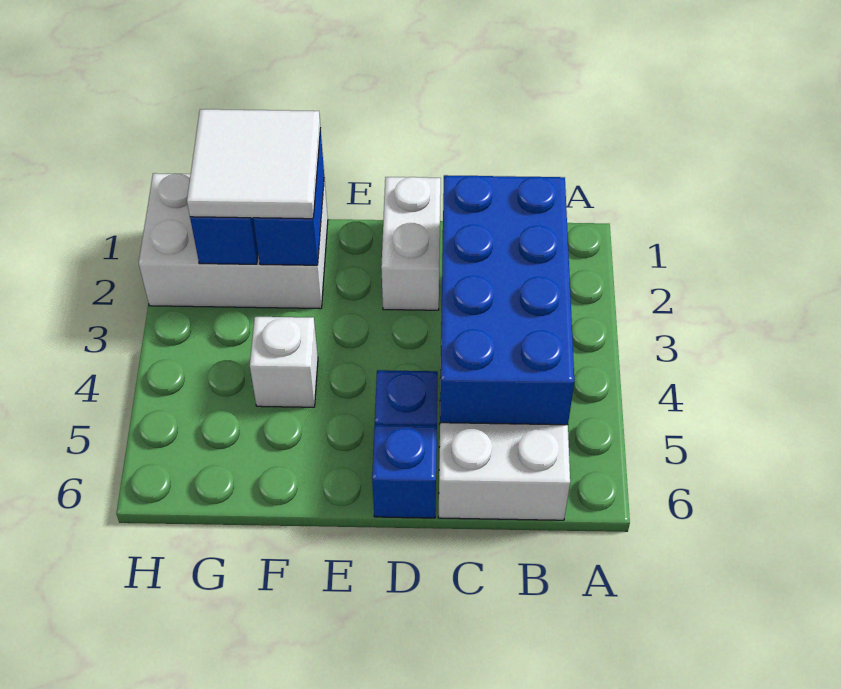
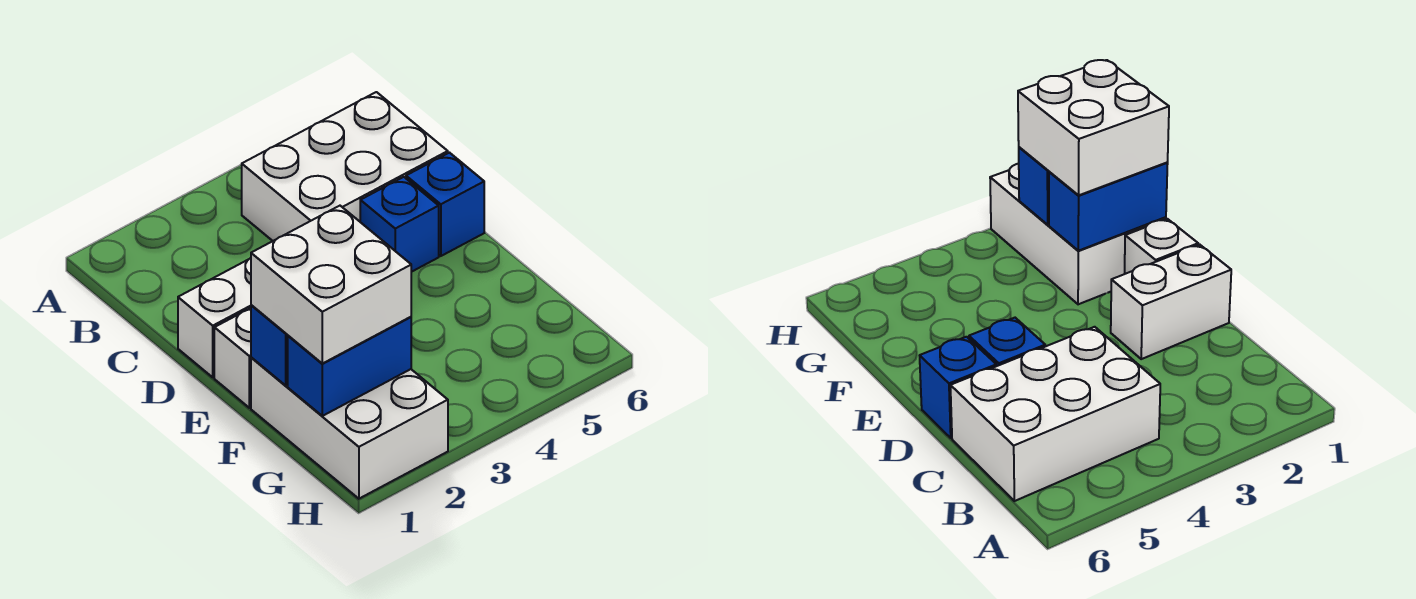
blue 2x4 brick [440,175,574,425] -> none
white 2x2 tile [187,109,321,219] -> white 2x2 brick [251,206,411,364]
white 1x1 brick [250,317,318,407] -> white 1x1 brick moved to [214,308,251,408]

